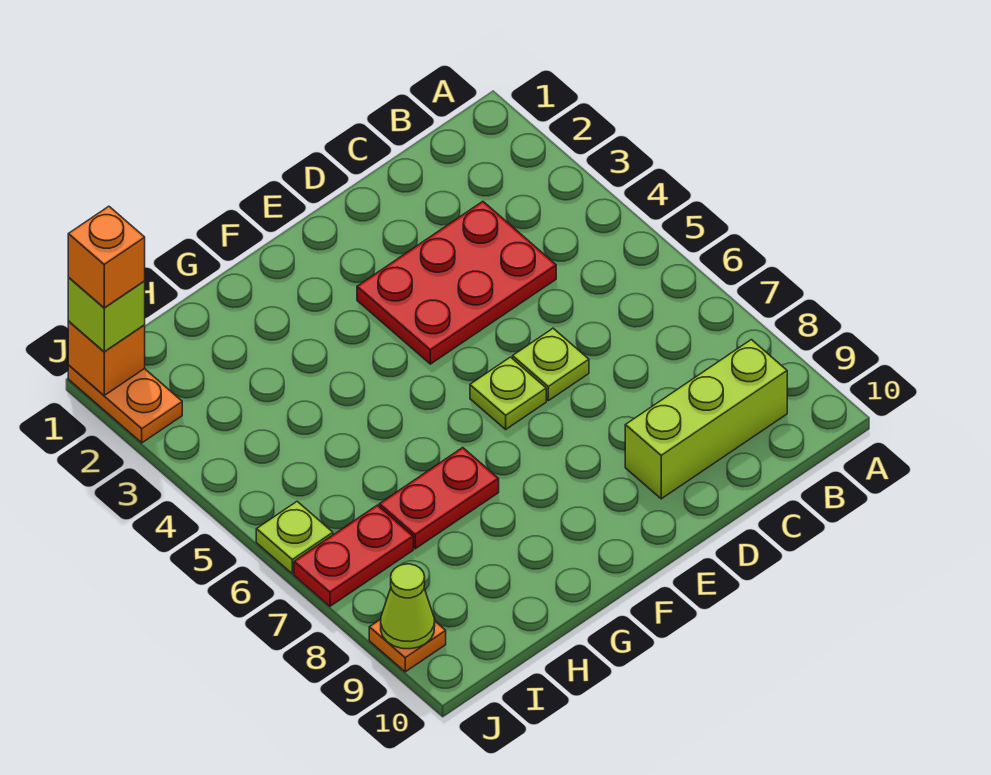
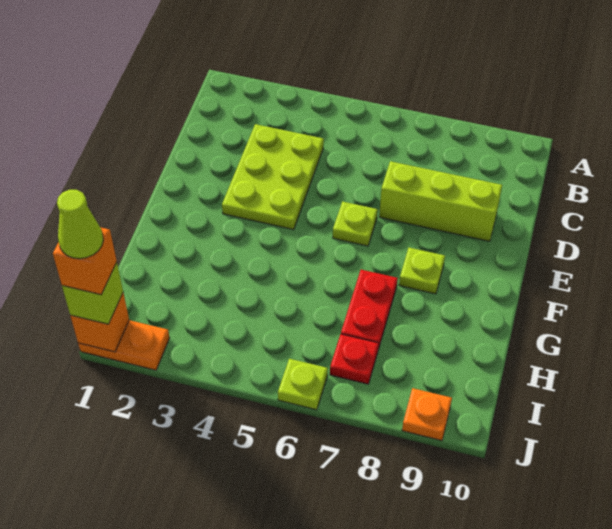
lime 1x3 brick [625,340,787,499] -> lime 1x3 brick turned to [379,161,502,241]
red 2x3 plate [357,201,556,364] -> lime 2x3 plate [222,124,324,230]
lime 1x1 plate [513,328,589,401] -> lime 1x1 plate moved to [399,248,445,294]
red 1x2 plate [294,505,413,606] -> red 1x1 plate [330,334,379,384]
lime 1x1 cone [381,564,435,649] -> lime 1x1 cone moved to [57,190,103,259]

